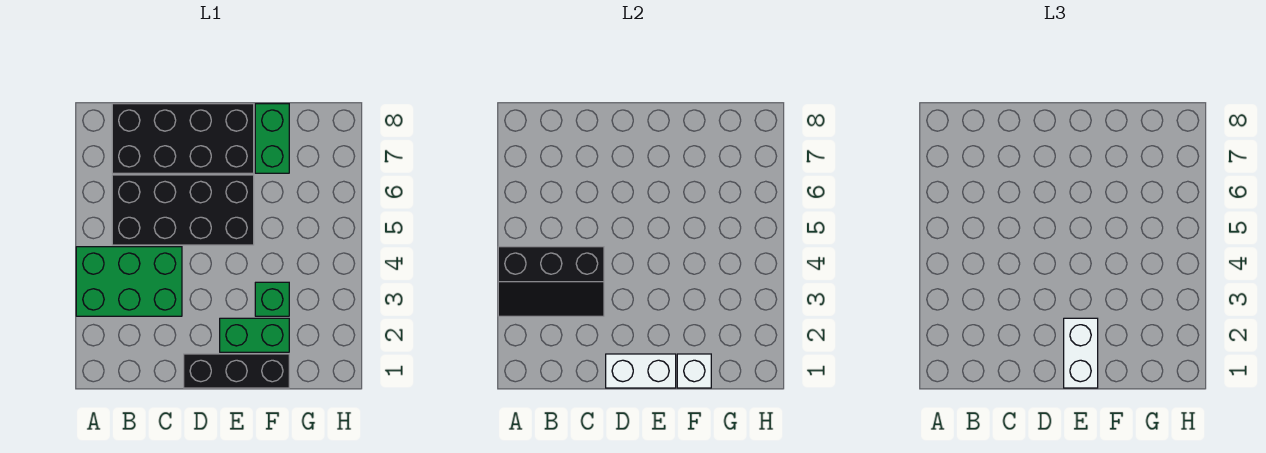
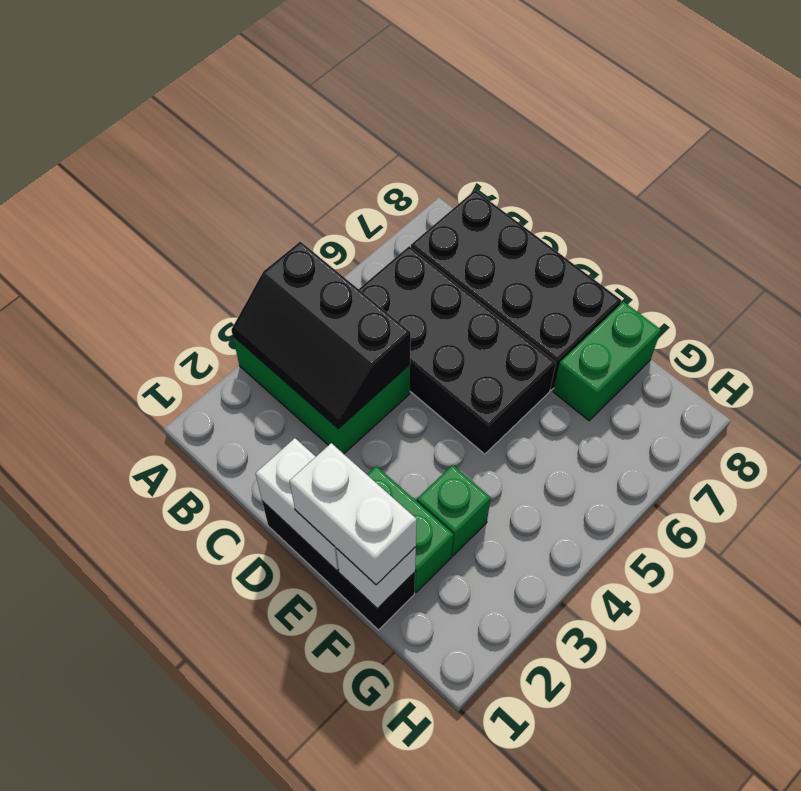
white 1x2 brick [1064,318,1098,388] -> white 1x2 brick turned to [290,443,417,585]

